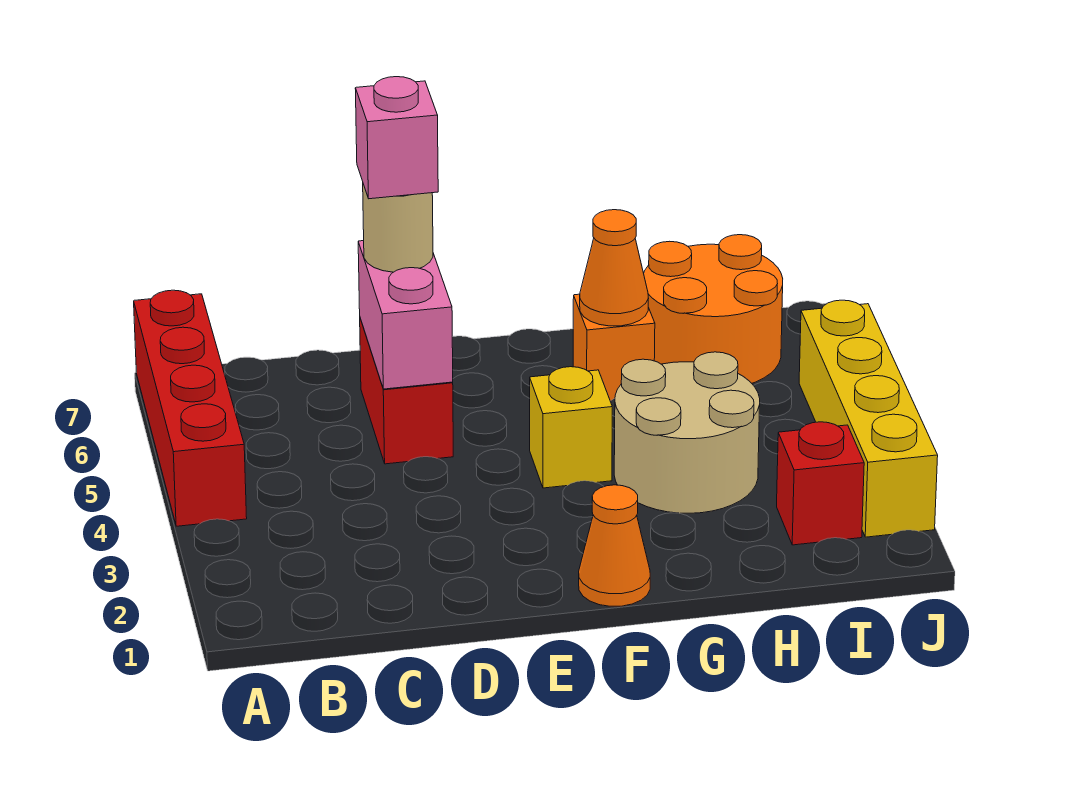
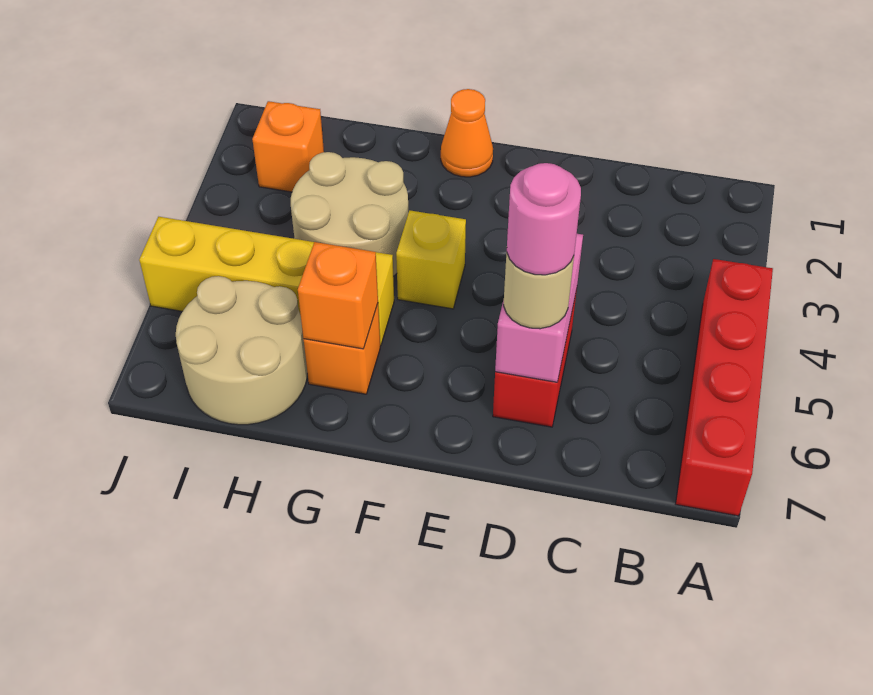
pink 1x1 brick [355,77,438,199] -> pink 1x1 round brick [507,163,581,275]
orange 1x1 cone [580,210,649,326] -> orange 1x1 brick [298,242,378,349]
orange 2x2 round brick [644,235,783,383] -> tan 2x2 round brick [176,276,307,425]
red 1x1 brick [777,422,864,545] -> orange 1x1 brick [252,101,324,192]
yellow 1x4 brick [799,300,938,537] -> yellow 1x4 brick turned to [139,217,394,346]

